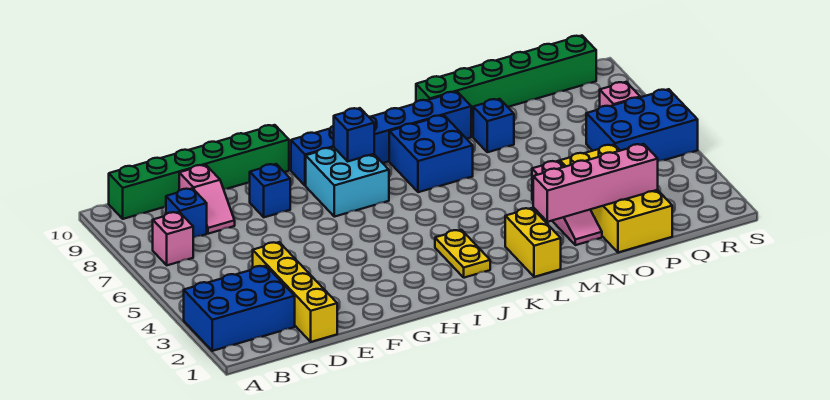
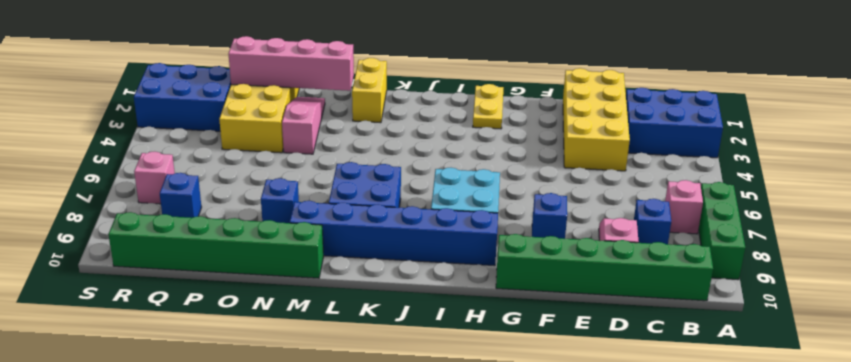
none -> green 1x3 brick [699,182,745,280]
yellow 1x4 brick [253,242,337,342] -> yellow 2x4 brick [563,68,630,171]
blue 1x1 brick [334,108,374,161] -> blue 1x1 brick moved to [160,173,201,218]
yellow 1x2 plate [435,230,490,278] -> yellow 1x2 plate moved to [473,84,503,129]
blue 2x3 brick [586,89,698,161] -> blue 2x3 brick moved to [134,63,231,131]

